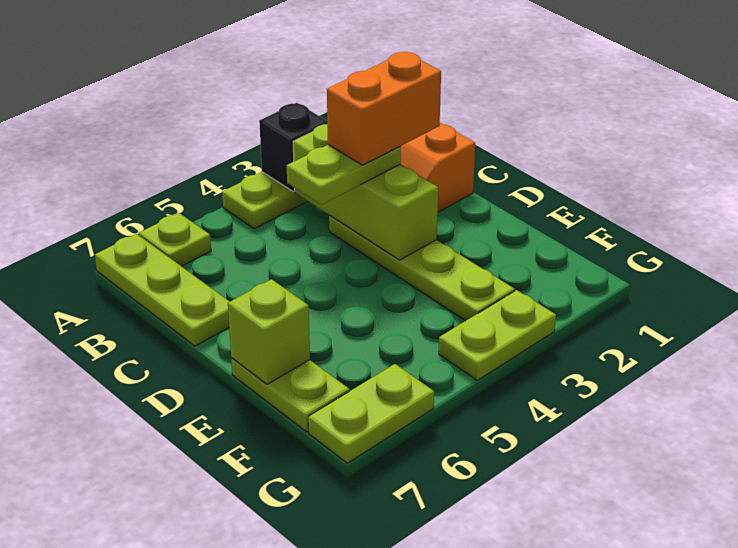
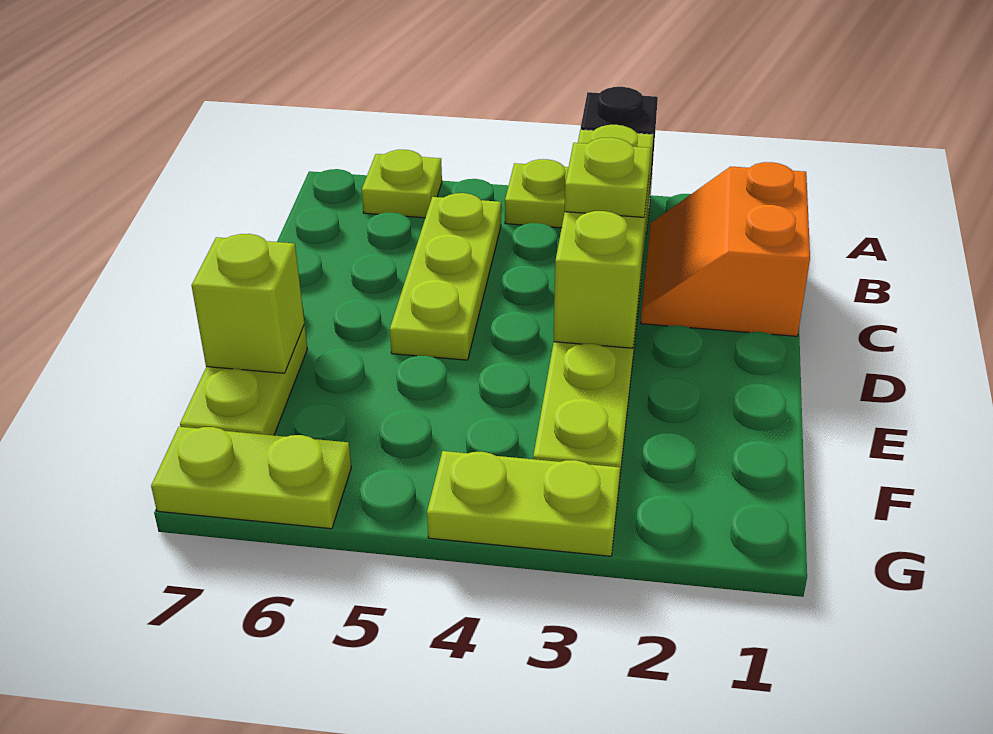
lime 1x3 plate [95,234,230,346] -> lime 1x3 plate moved to [390,193,501,360]
orange 1x2 brick [327,52,441,165] -> none
lime 1x2 plate [287,145,401,205] -> lime 1x1 plate [565,137,651,217]

